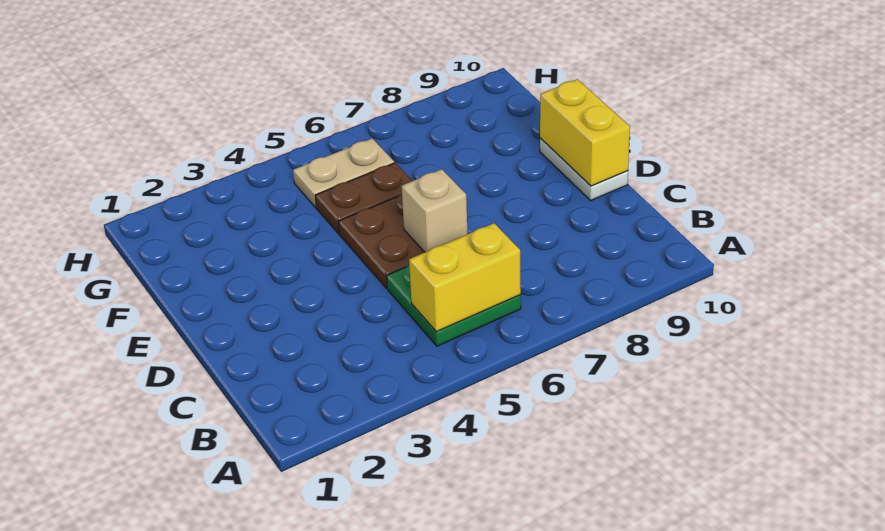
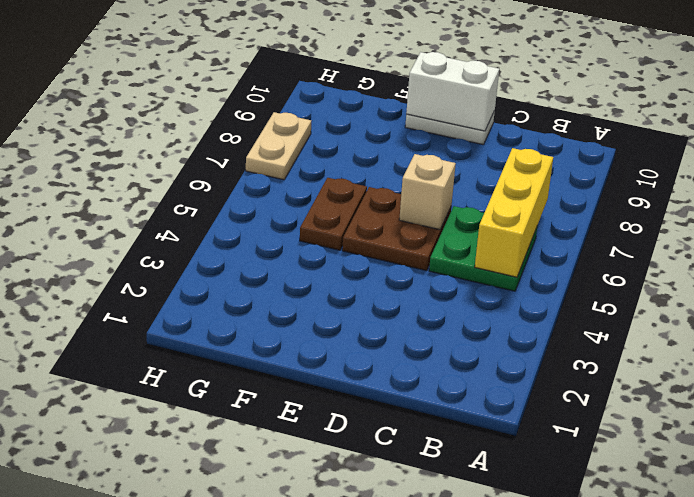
yellow 1x2 brick [409,223,521,332] -> yellow 1x3 brick [475,148,553,277]
yellow 1x2 brick [540,79,630,186] -> white 1x2 brick [406,52,499,131]
tan 1x2 plate [293,139,394,208] -> tan 1x2 plate moved to [246,112,311,180]

